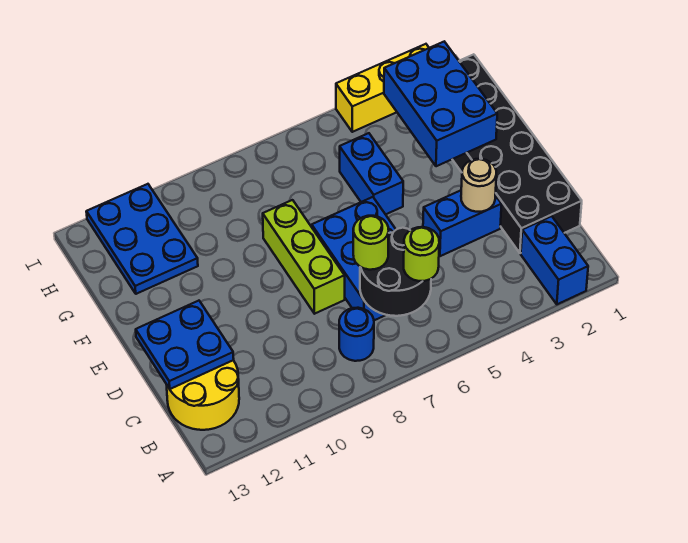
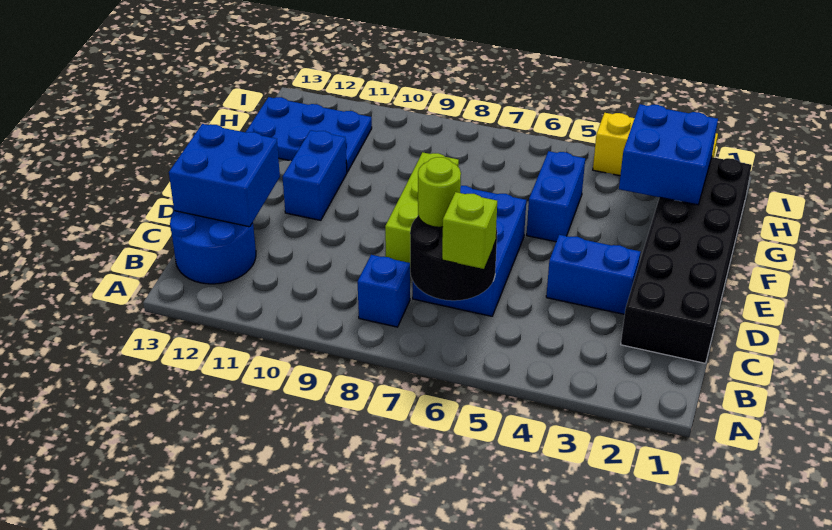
blue 1x2 brick [521,216,588,304] -> blue 1x2 brick moved to [283,130,347,220]
lime 1x1 round brick [404,227,439,281] -> lime 1x1 brick [442,192,497,269]
blue 1x1 round brick [339,308,374,361] -> blue 1x1 brick [358,255,410,327]
yellow 2x2 round brick [166,360,239,430] -> blue 2x2 round brick [170,211,256,284]
blue 2x2 plate [136,301,234,389] -> blue 2x2 brick [169,124,280,227]
tan 1x1 round brick [461,159,496,212] -> none
blue 2x3 brick [384,42,497,166] -> blue 2x2 brick [619,104,718,205]
blue 2x3 plate [86,184,198,294] -> blue 2x3 plate turned to [246,97,372,172]

